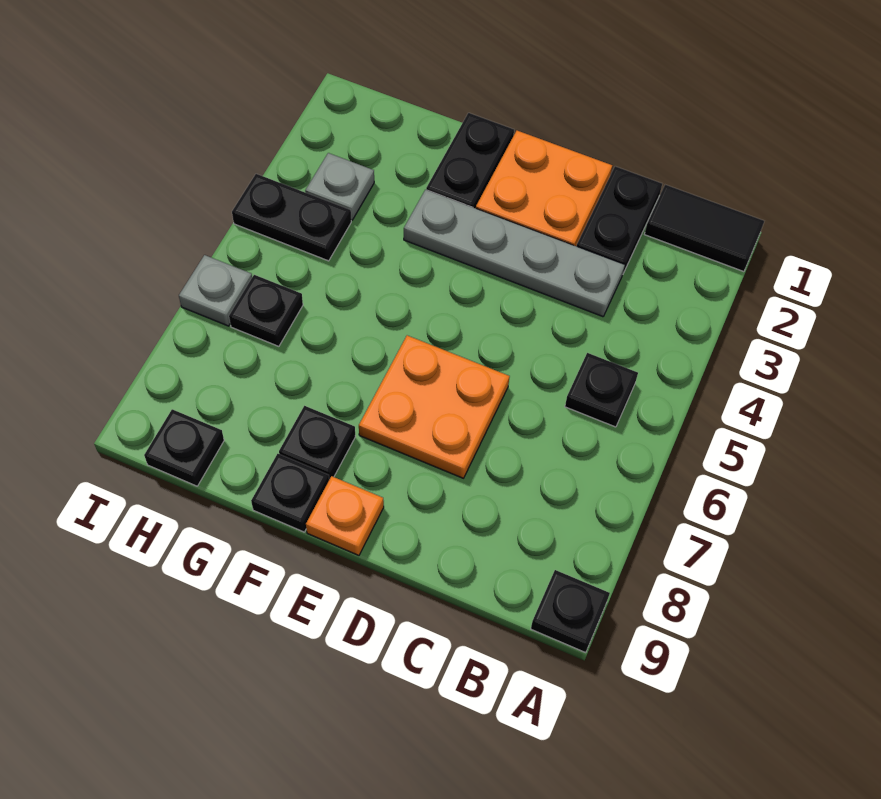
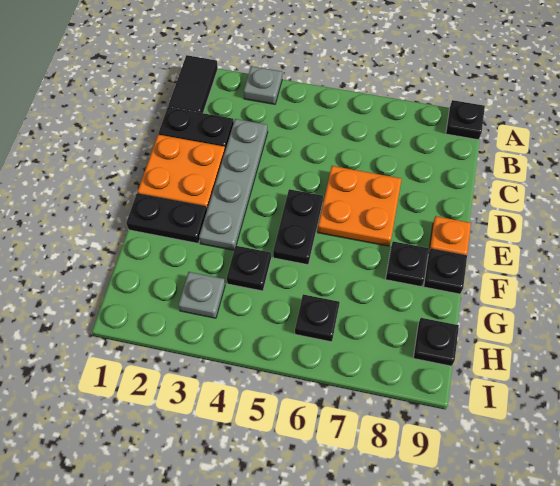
black 1x1 plate [565,353,638,427] -> black 1x1 plate moved to [227,246,271,291]
black 1x2 plate [232,174,351,261] -> black 1x2 plate moved to [273,189,323,265]
grey 1x1 plate [179,255,252,326] -> grey 1x1 plate moved to [244,66,282,104]

